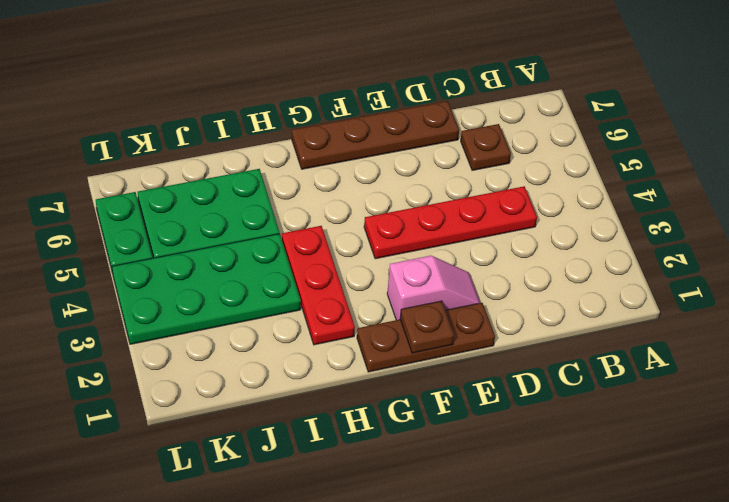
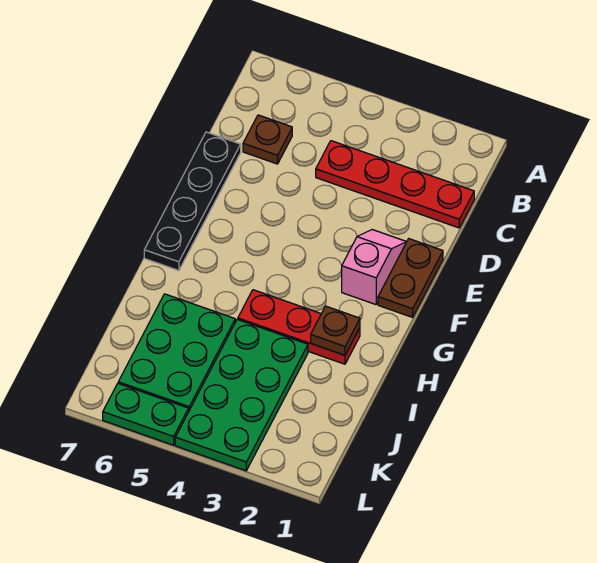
red 1x4 plate [364,186,537,259] -> red 1x4 plate turned to [316,141,474,228]
brown 1x4 plate [292,101,459,169] -> black 1x4 plate [144,132,241,271]
brown 1x3 plate [357,303,495,372] -> brown 1x2 plate [378,239,443,317]
brown 1x1 plate [400,301,454,353] -> brown 1x1 plate moved to [311,306,360,355]

